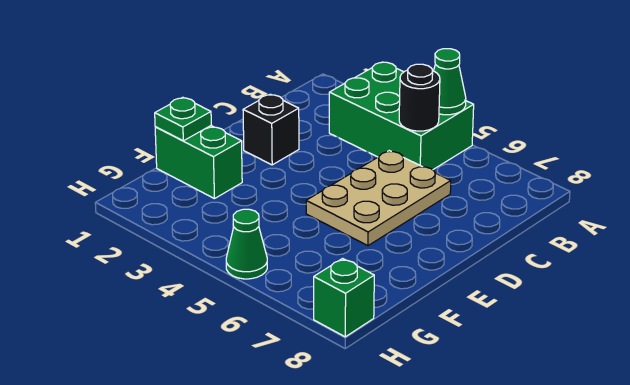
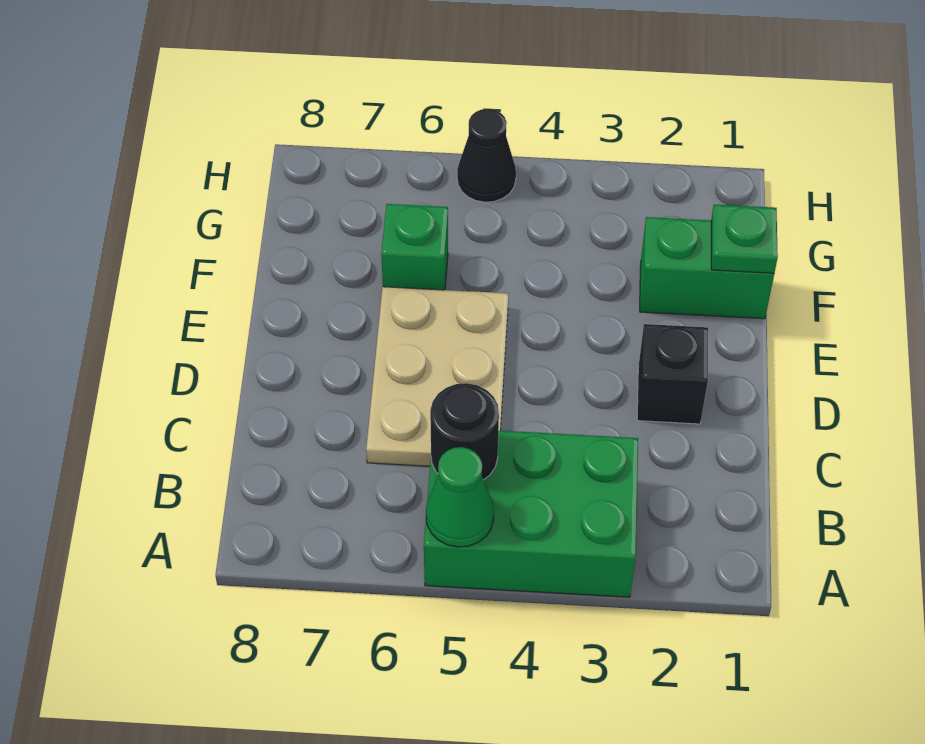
green 1x1 cone [226,209,267,279] -> black 1x1 cone [457,109,516,202]
green 1x1 brick [314,259,374,337] -> green 1x1 brick moved to [381,204,448,290]

